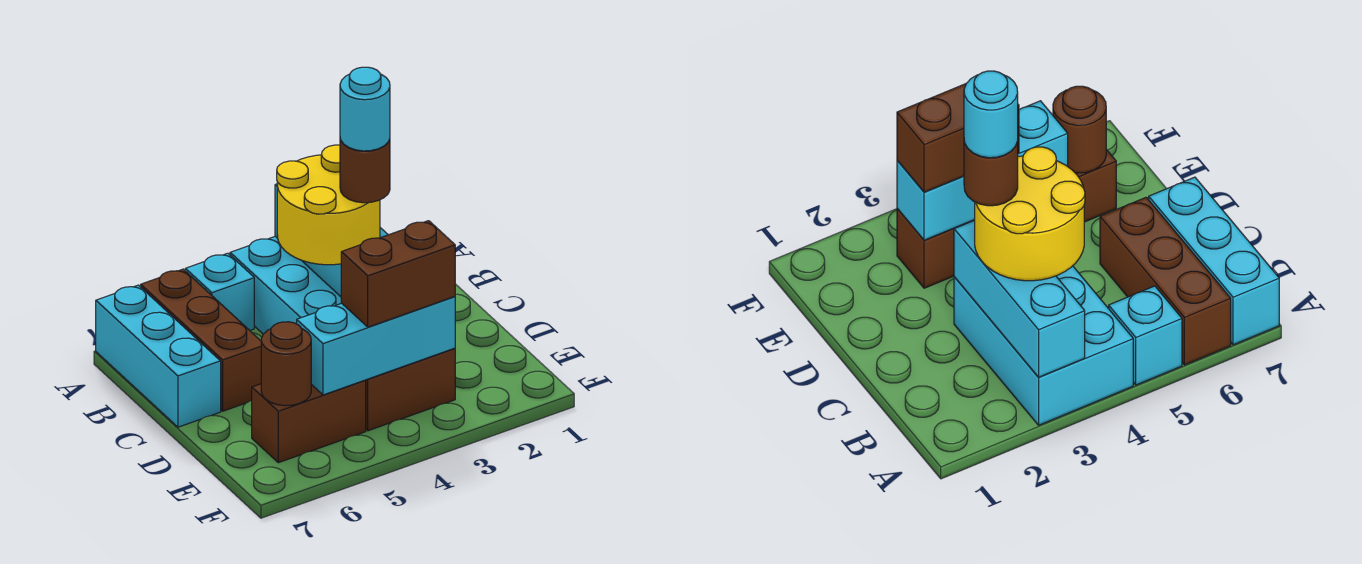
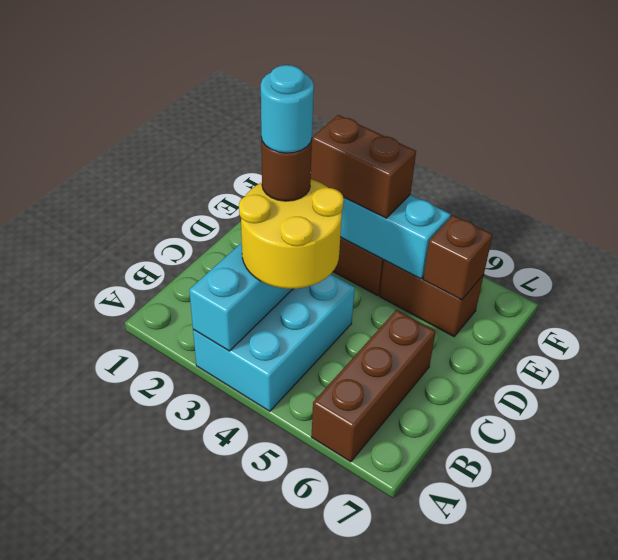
cyan 1x1 brick [185,253,254,330] -> none
cyan 1x3 brick [96,285,221,427] -> none
brown 1x1 round brick [261,322,311,406] -> brown 1x1 brick [423,215,493,300]

